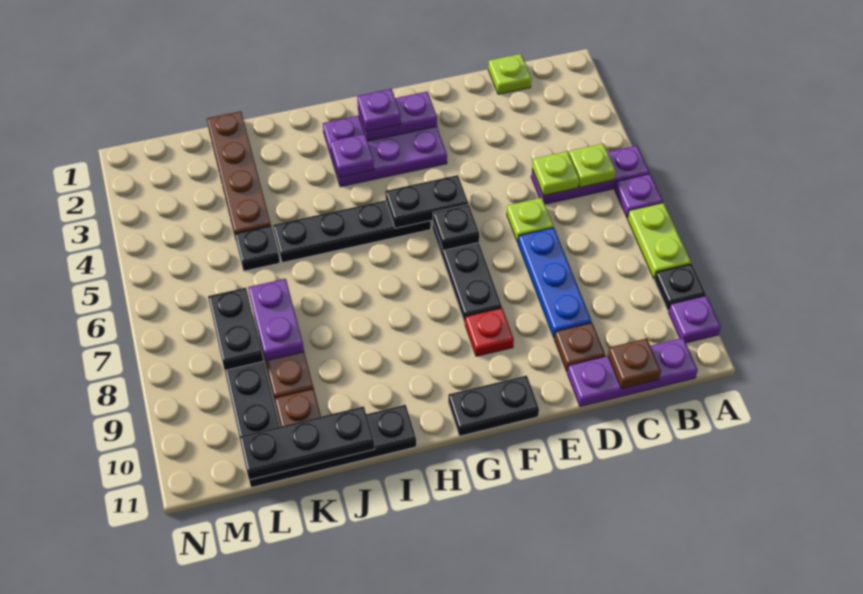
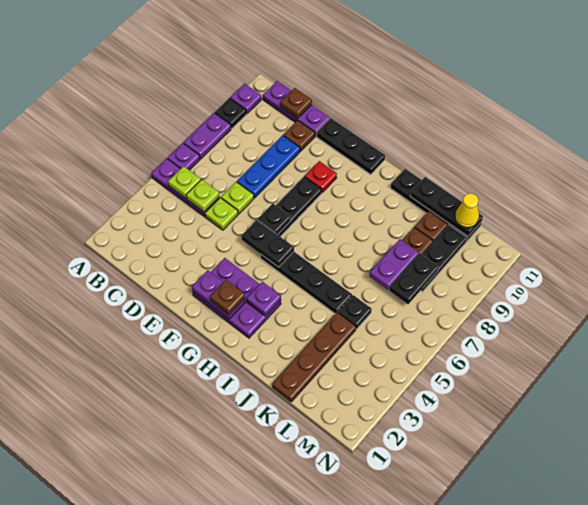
lime 1x2 plate [628,203,691,279] -> purple 1x2 plate [183,113,231,159]
lime 1x1 plate [488,54,531,94] -> lime 1x1 plate moved to [205,198,238,230]
black 1x2 plate [448,375,539,436] -> black 1x3 plate [316,118,385,175]
purple 1x1 plate [357,89,401,132] -> brown 1x1 plate [210,280,245,315]
none -> yellow 1x1 cone [455,193,479,228]

